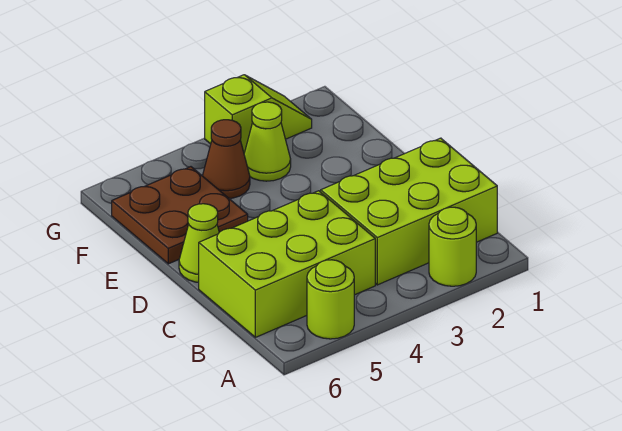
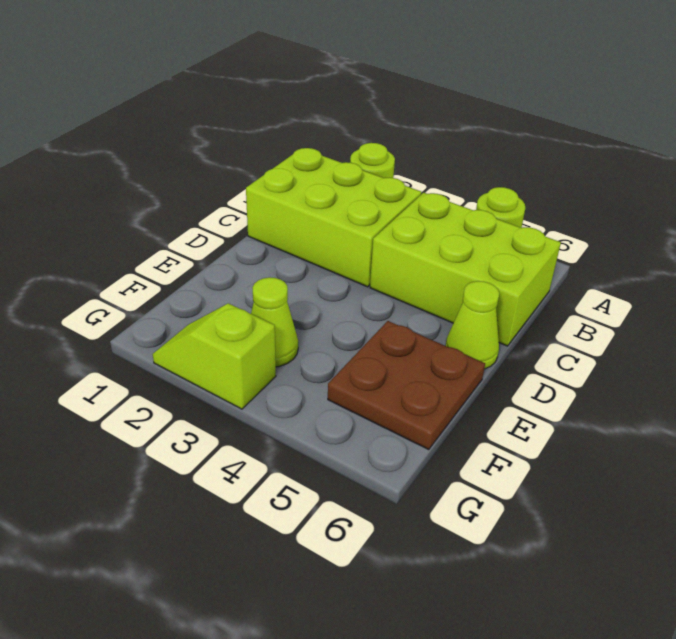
brown 1x1 cone [203,120,250,198] -> none

